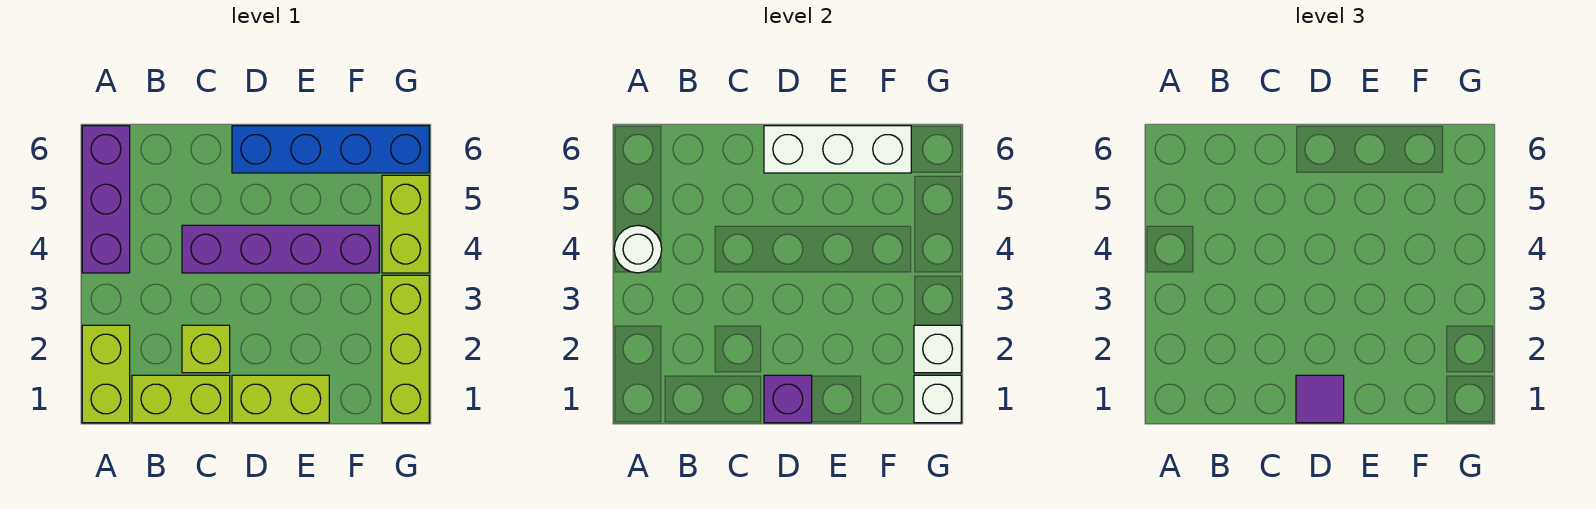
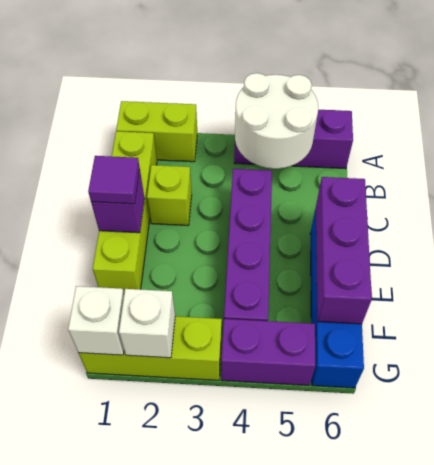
white 1x1 round brick [614,225,662,273] -> white 2x2 round brick [235,73,318,169]
white 1x3 brick [764,126,911,173] -> purple 1x3 brick [316,177,372,324]
lime 1x2 brick [382,175,429,273] -> purple 1x2 brick [221,319,315,385]

